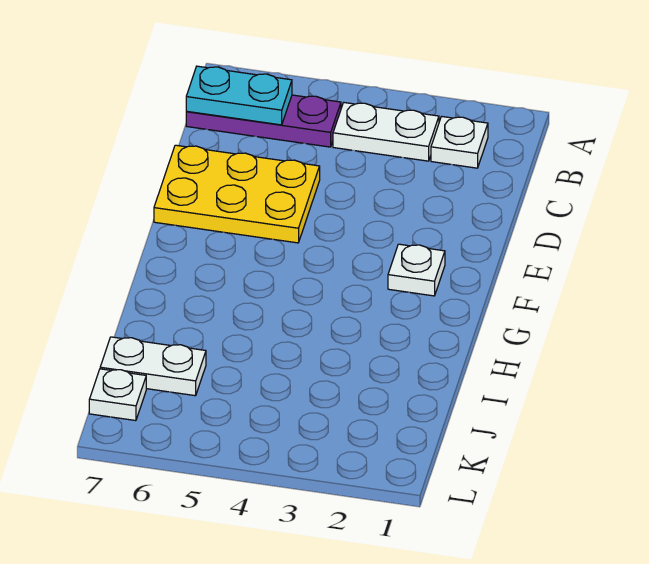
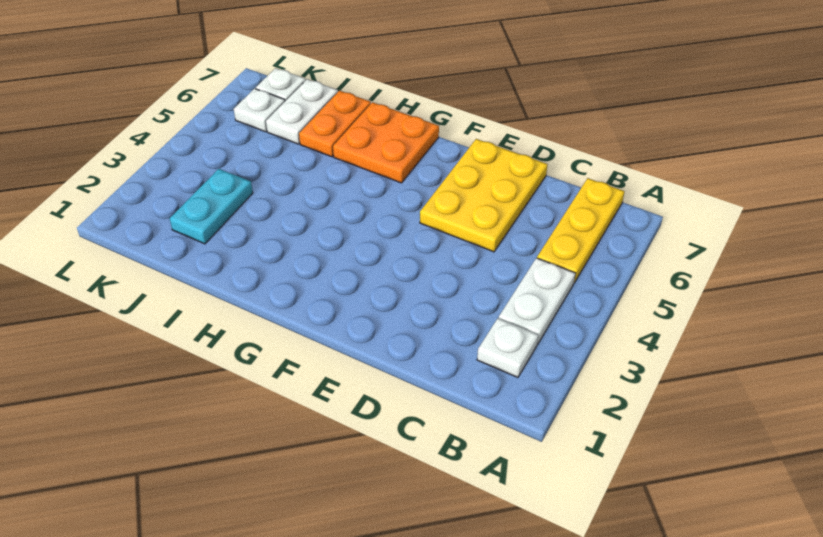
purple 1x3 plate [186,95,341,147] -> yellow 1x3 plate [537,178,625,283]
cyan 1x2 plate [186,66,292,125] -> cyan 1x2 plate moved to [170,169,253,244]
white 1x1 plate [388,244,445,296] -> white 1x1 plate moved to [234,89,285,132]
none -> orange 2x2 plate [333,102,439,183]
none -> orange 1x2 plate [299,91,371,157]

